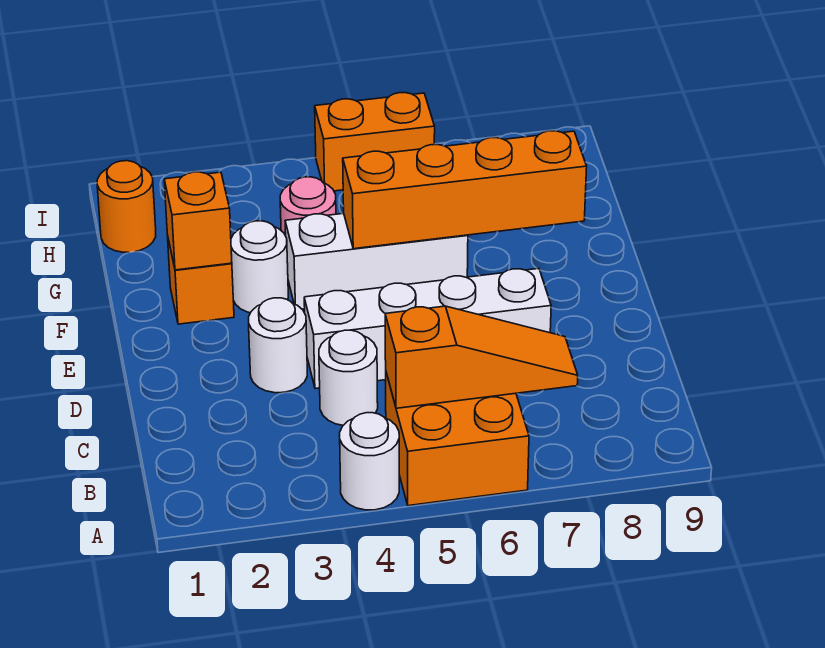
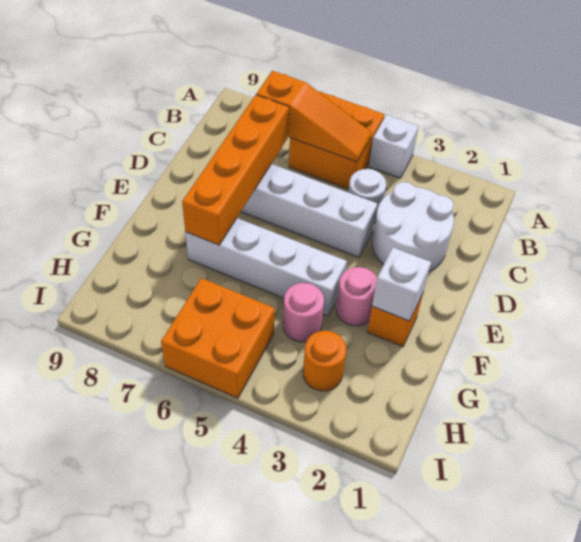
white 1x1 round brick [340,413,399,510] -> white 1x1 brick [369,115,419,178]
orange 1x3 slope [385,306,578,408] -> orange 1x3 slope turned to [256,71,372,162]
white 1x1 round brick [249,298,307,393] -> white 2x2 round brick [372,182,454,272]
orange 1x1 brick [164,172,232,270] -> white 1x1 brick [372,247,431,321]
white 1x1 round brick [231,221,288,313] -> pink 1x1 round brick [336,267,377,326]
white 1x3 brick [285,213,468,309] -> white 1x4 brick [185,218,347,316]
orange 1x4 brick [343,131,587,249] -> orange 1x4 brick turned to [182,95,289,245]
orange 1x1 round brick [97,161,156,252] -> orange 1x1 round brick moved to [303,331,346,391]
orange 1x2 brick [315,93,435,191] -> orange 2x2 brick [161,278,275,398]

